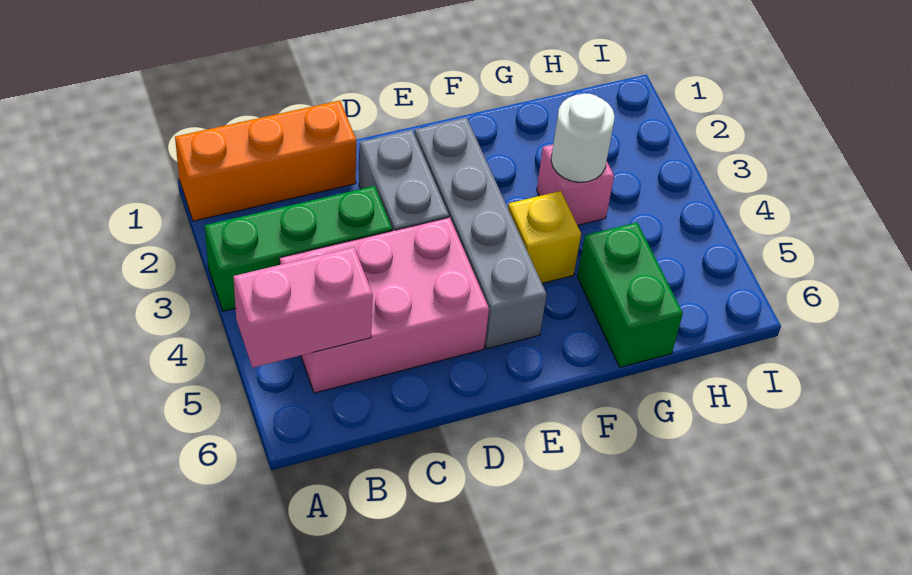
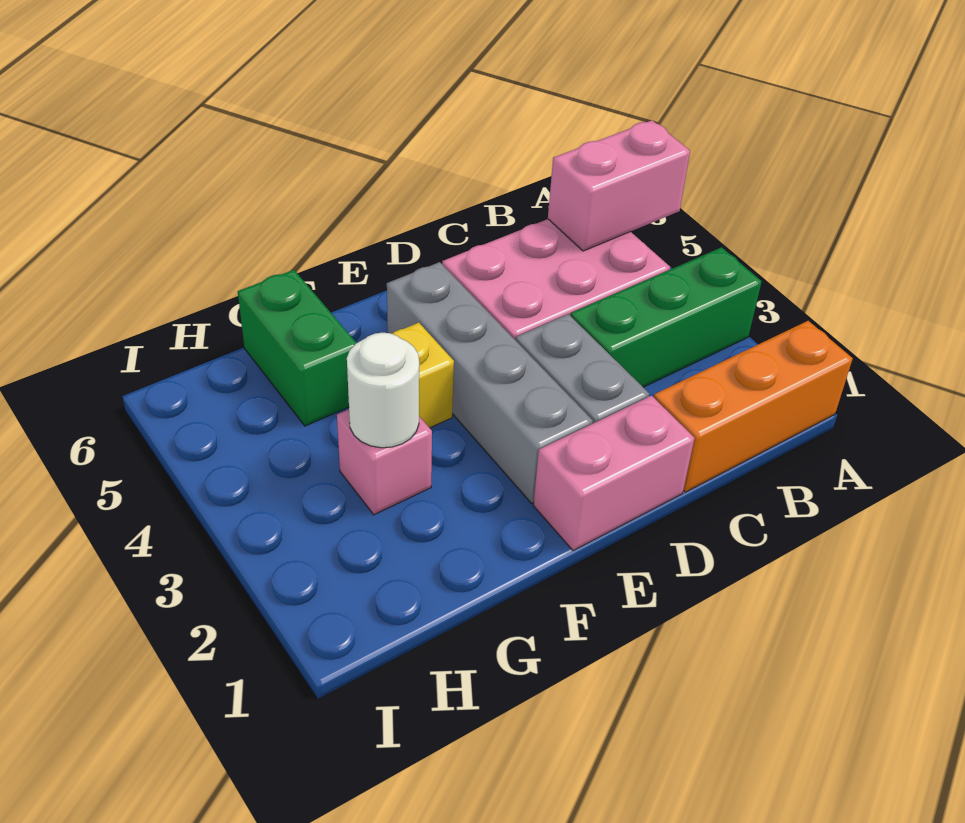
none -> pink 1x2 brick [533,396,694,551]

